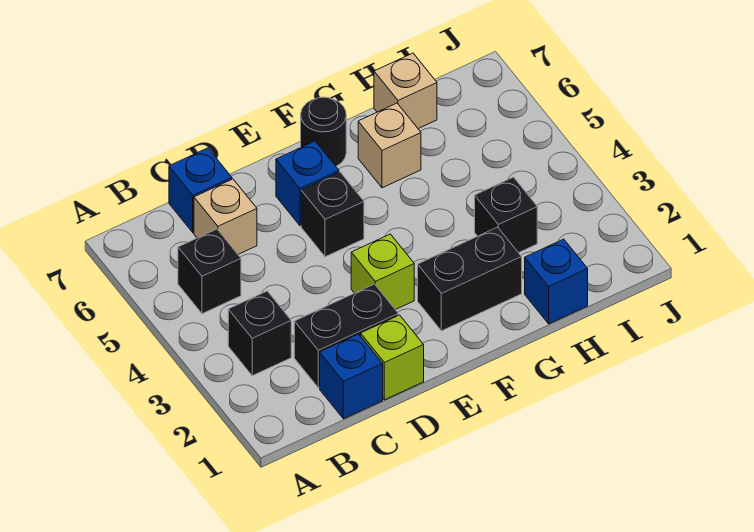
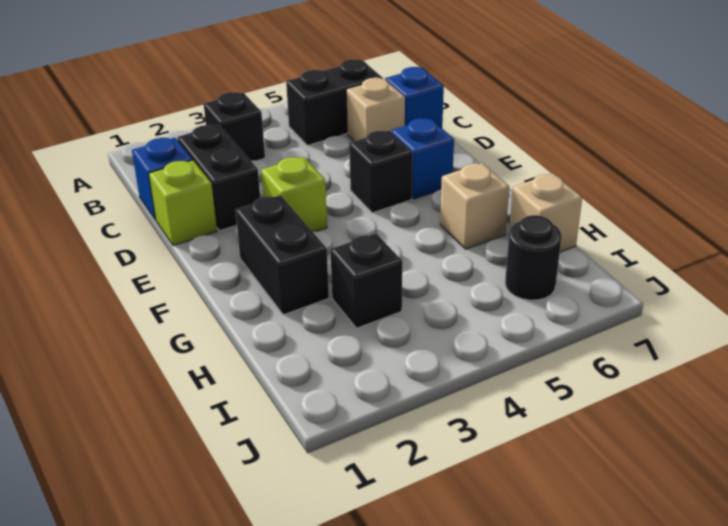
black 1x1 brick [178,229,241,314] -> black 1x2 brick [286,59,383,145]
black 1x1 round brick [301,97,346,166] -> black 1x1 round brick moved to [505,215,562,300]
blue 1x1 brick [525,239,588,324] -> none

